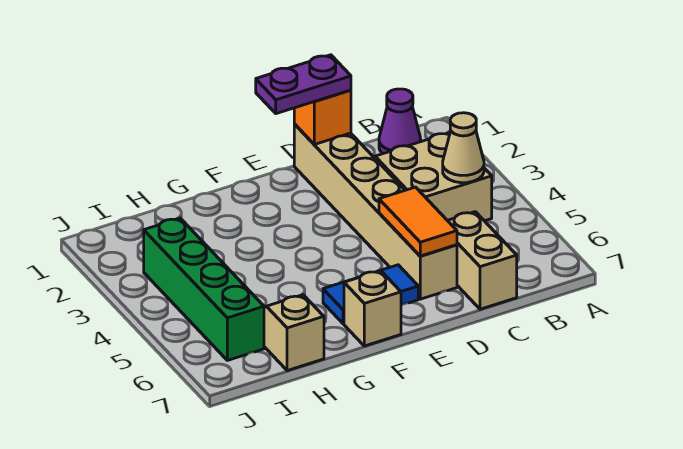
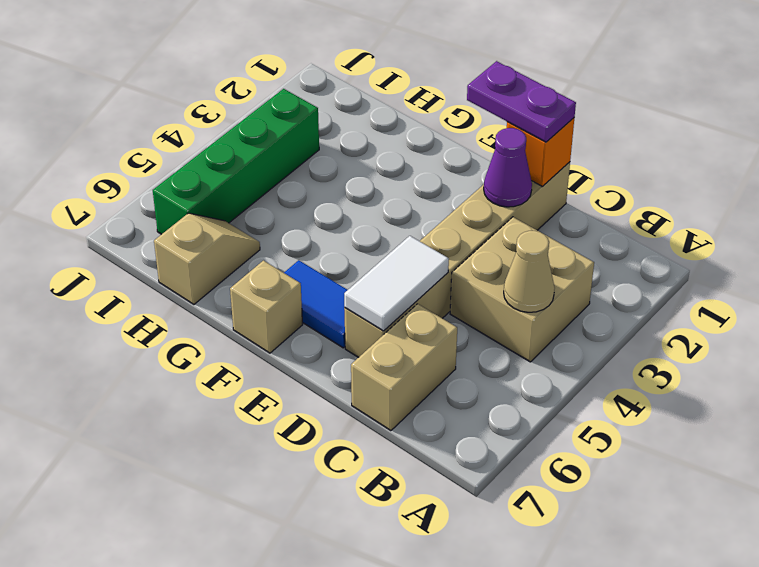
purple 1x1 cone [379,89,421,154] -> purple 1x1 cone moved to [484,128,532,207]
orange 1x2 tile [379,187,457,256] -> white 1x2 tile [344,236,449,331]

